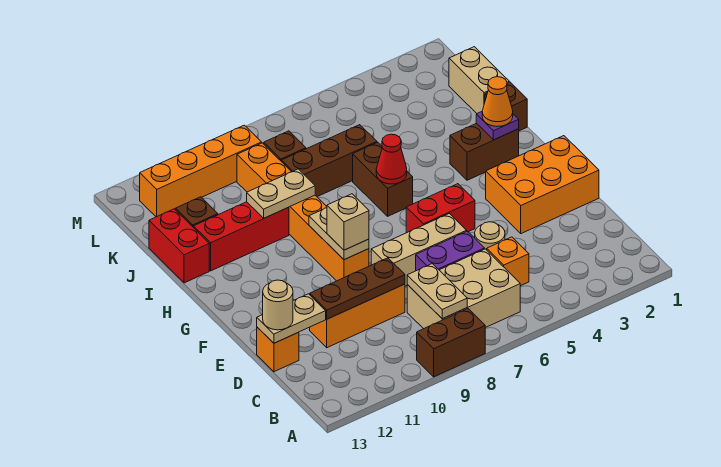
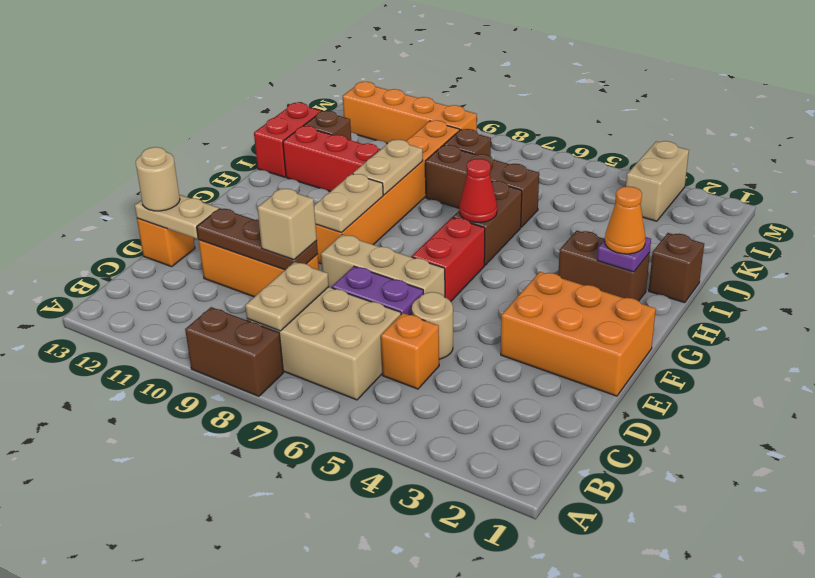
red 1x2 brick [406,184,475,233] -> red 1x2 brick turned to [412,218,485,301]
tan 1x1 brick [327,194,369,250] -> tan 1x1 brick moved to [257,188,317,260]
tan 1x2 plate [247,169,315,218] -> tan 1x2 plate turned to [353,140,423,195]
tan 1x2 brick [449,47,509,113] -> tan 1x2 brick moved to [626,141,689,221]

